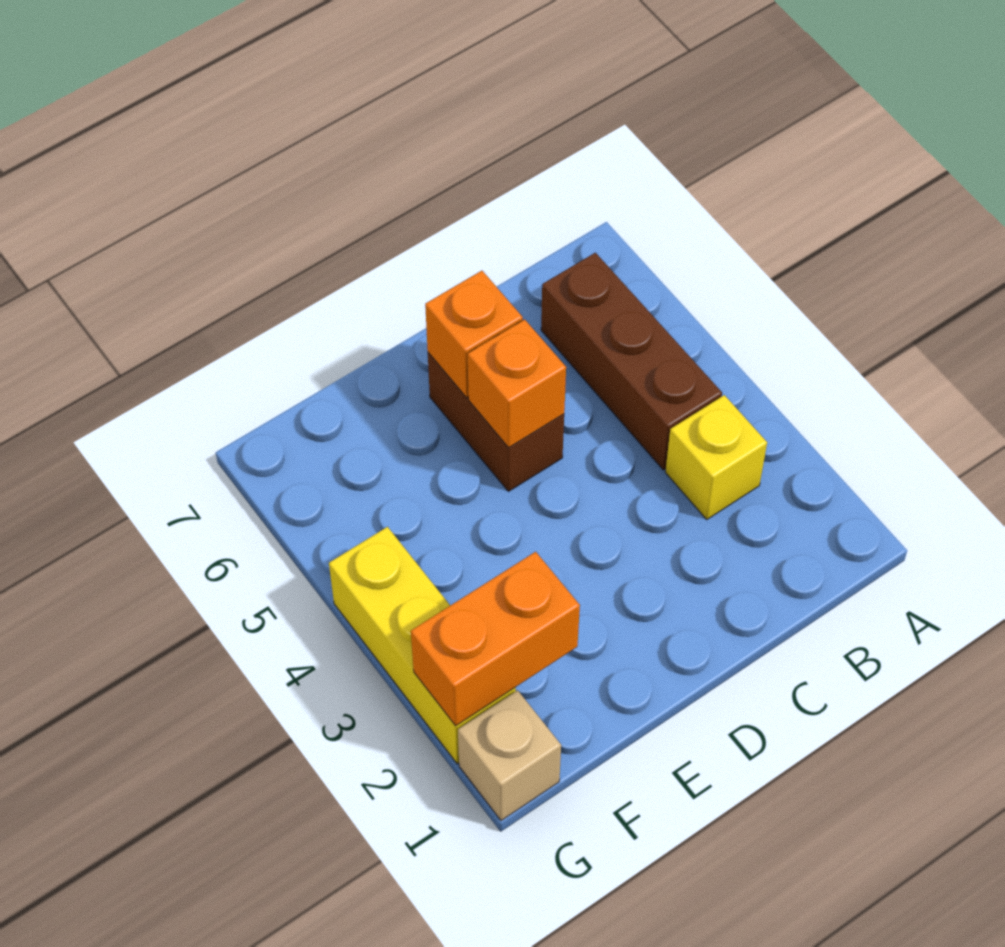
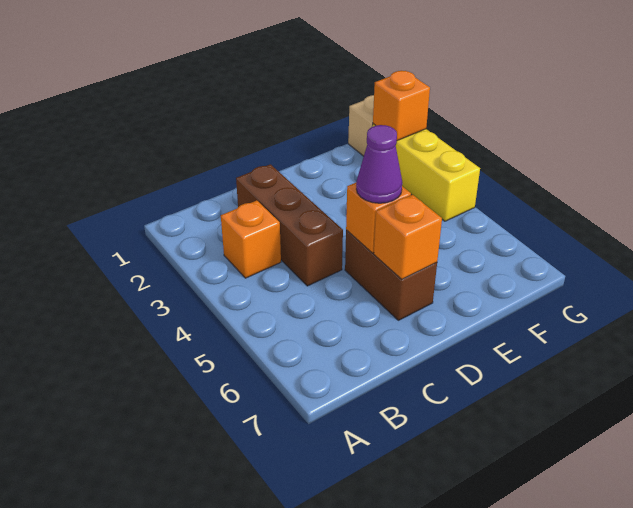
yellow 1x1 brick [665,395,767,519] -> orange 1x1 brick [221,200,281,278]
brown 1x3 brick [541,253,722,470] -> brown 1x3 brick moved to [236,164,343,286]
none -> purple 1x1 cone [356,125,402,203]
orange 1x2 brick [411,552,580,726] -> orange 1x1 brick [373,71,430,141]

